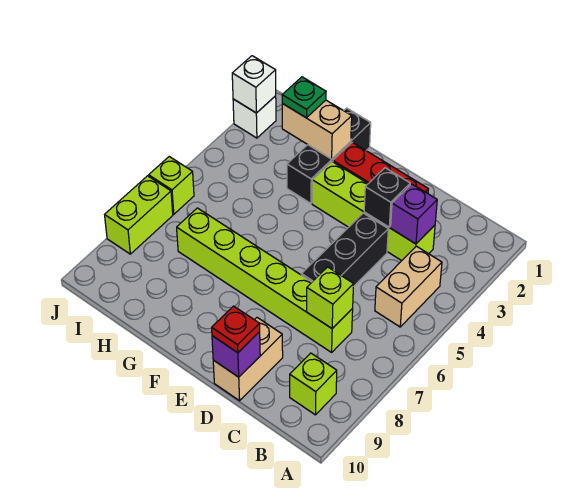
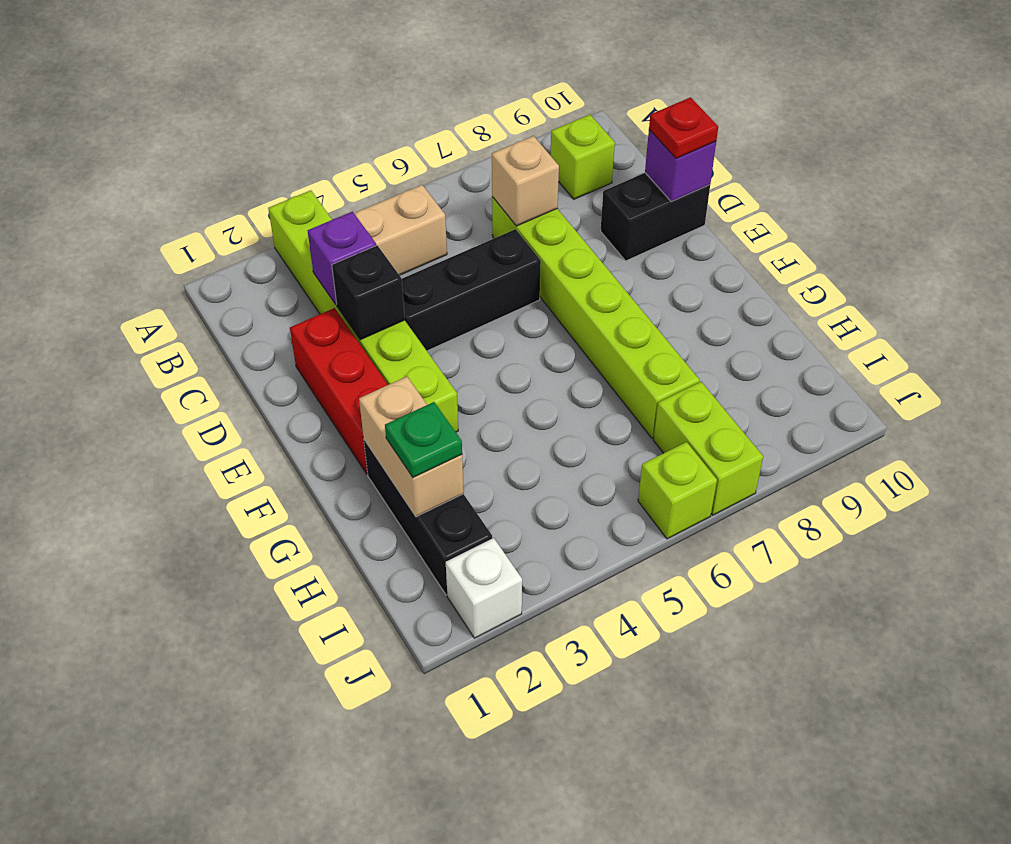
lime 1x4 brick [312,162,435,261] -> lime 1x6 brick [268,190,458,432]
lime 1x1 brick [307,267,354,328] -> tan 1x1 brick [492,136,559,226]
tan 1x2 brick [213,318,283,401] -> black 1x2 brick [601,173,710,261]
black 1x3 brick [287,108,371,203] -> black 1x3 brick turned to [364,440,492,595]
white 1x1 brick [232,56,276,113] -> none
lime 1x2 brick [105,176,173,254] -> lime 1x2 brick turned to [653,382,763,515]

